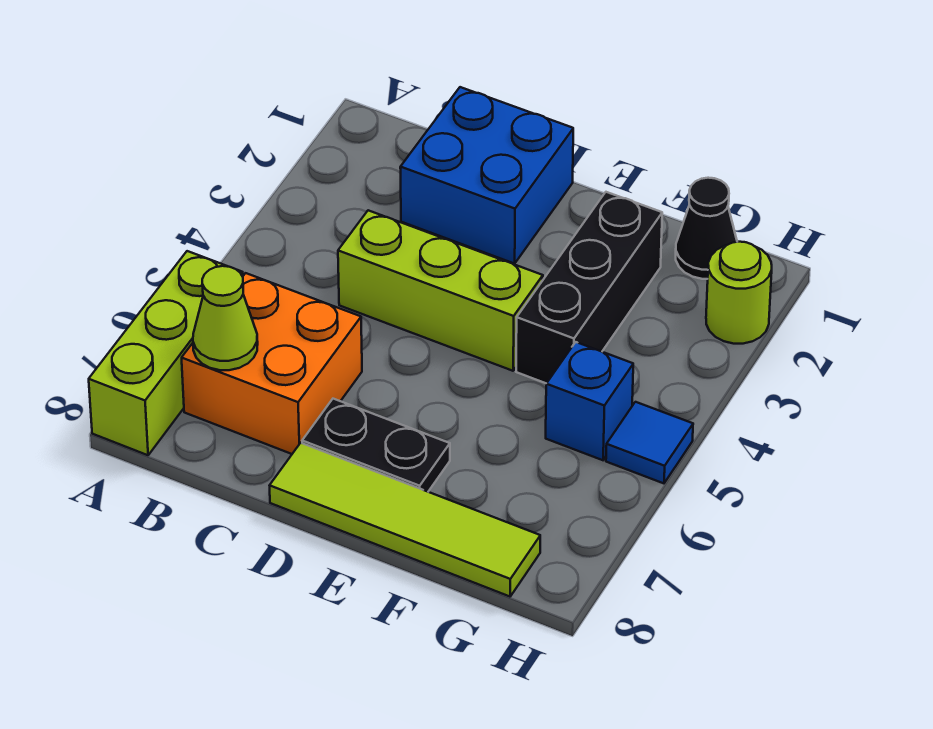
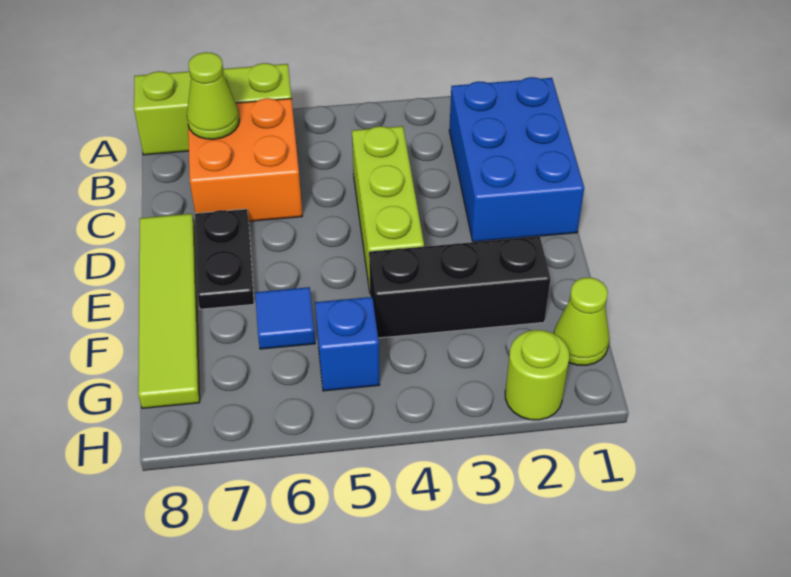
blue 2x2 brick [400,87,573,264] -> blue 2x3 brick [449,77,584,242]
black 1x1 cone [676,178,737,279] -> lime 1x1 cone [554,278,609,365]
blue 1x1 tile [606,402,693,483] -> blue 1x1 tile moved to [255,287,315,349]

